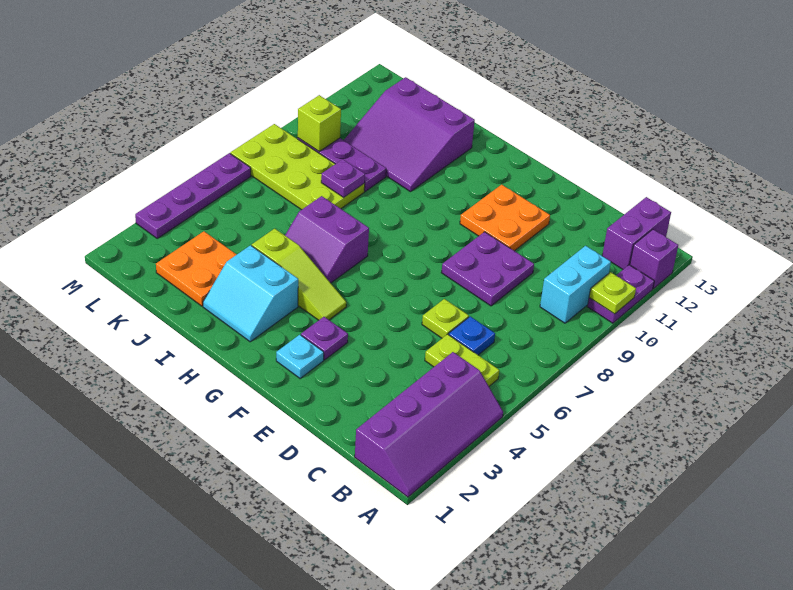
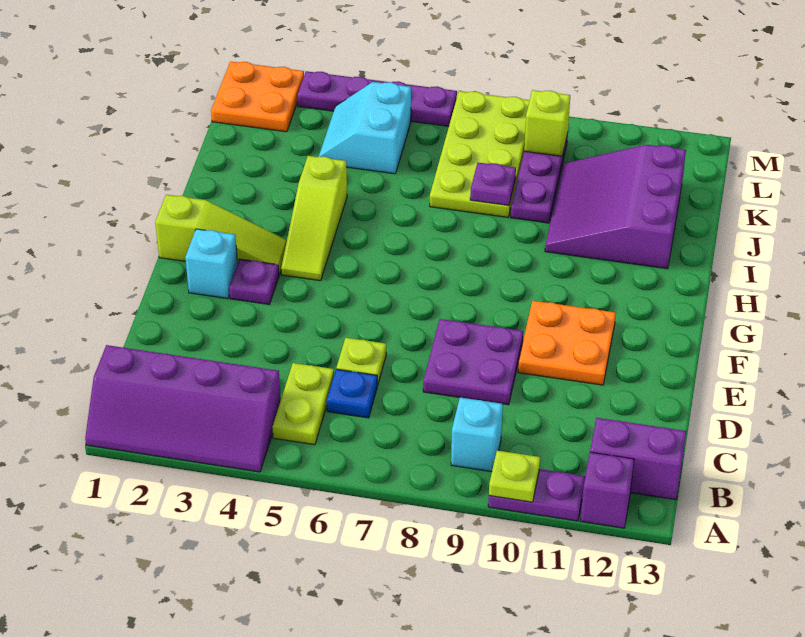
cyan 1x2 brick [540,246,611,323] -> cyan 1x1 brick [451,398,503,472]
cyan 1x1 plate [276,335,324,379] -> cyan 1x1 brick [185,229,238,298]
none -> lime 1x3 slope [155,195,287,274]
cyan 2x2 slope [203,245,298,342] -> cyan 2x2 slope moved to [319,82,411,174]
purple 2x2 slope [285,196,369,283] -> none
orange 2x2 plate [156,231,237,306] -> orange 2x2 plate moved to [211,62,304,132]

